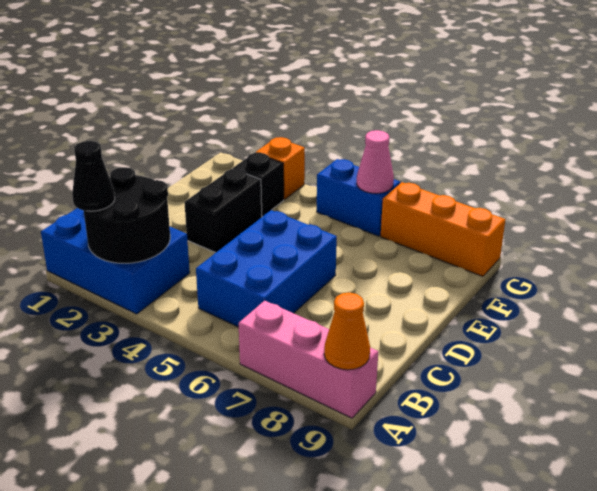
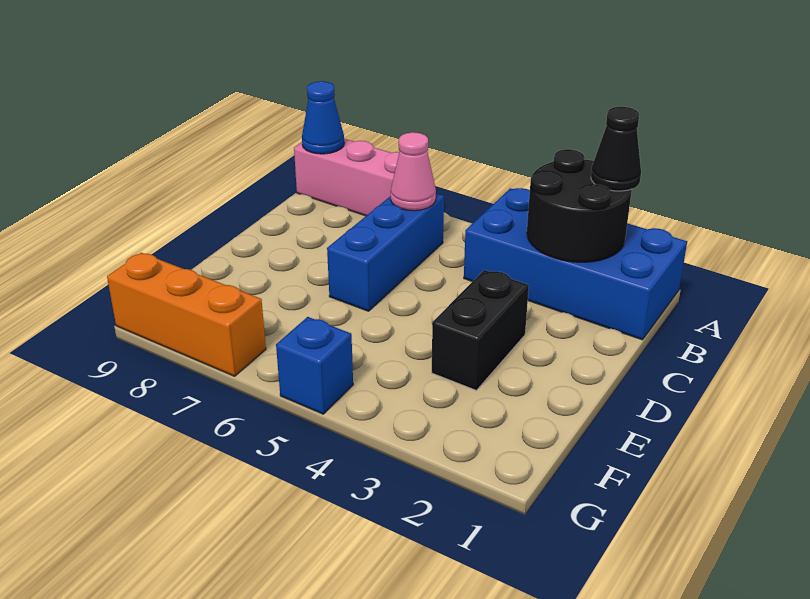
blue 2x3 brick [41,208,190,314] -> blue 2x4 brick [464,188,687,340]
orange 1x1 cone [324,293,370,370] -> blue 1x1 cone [302,81,344,154]
blue 2x3 brick [196,210,337,327] -> blue 1x3 brick [327,193,444,311]
black 1x1 brick [233,153,284,217] -> none
orange 1x1 brick [256,137,305,200] -> none
blue 1x2 brick [317,159,400,236] -> blue 1x1 brick [276,317,353,414]
pink 1x1 cone [357,130,394,194] -> pink 1x1 cone moved to [390,132,436,211]

